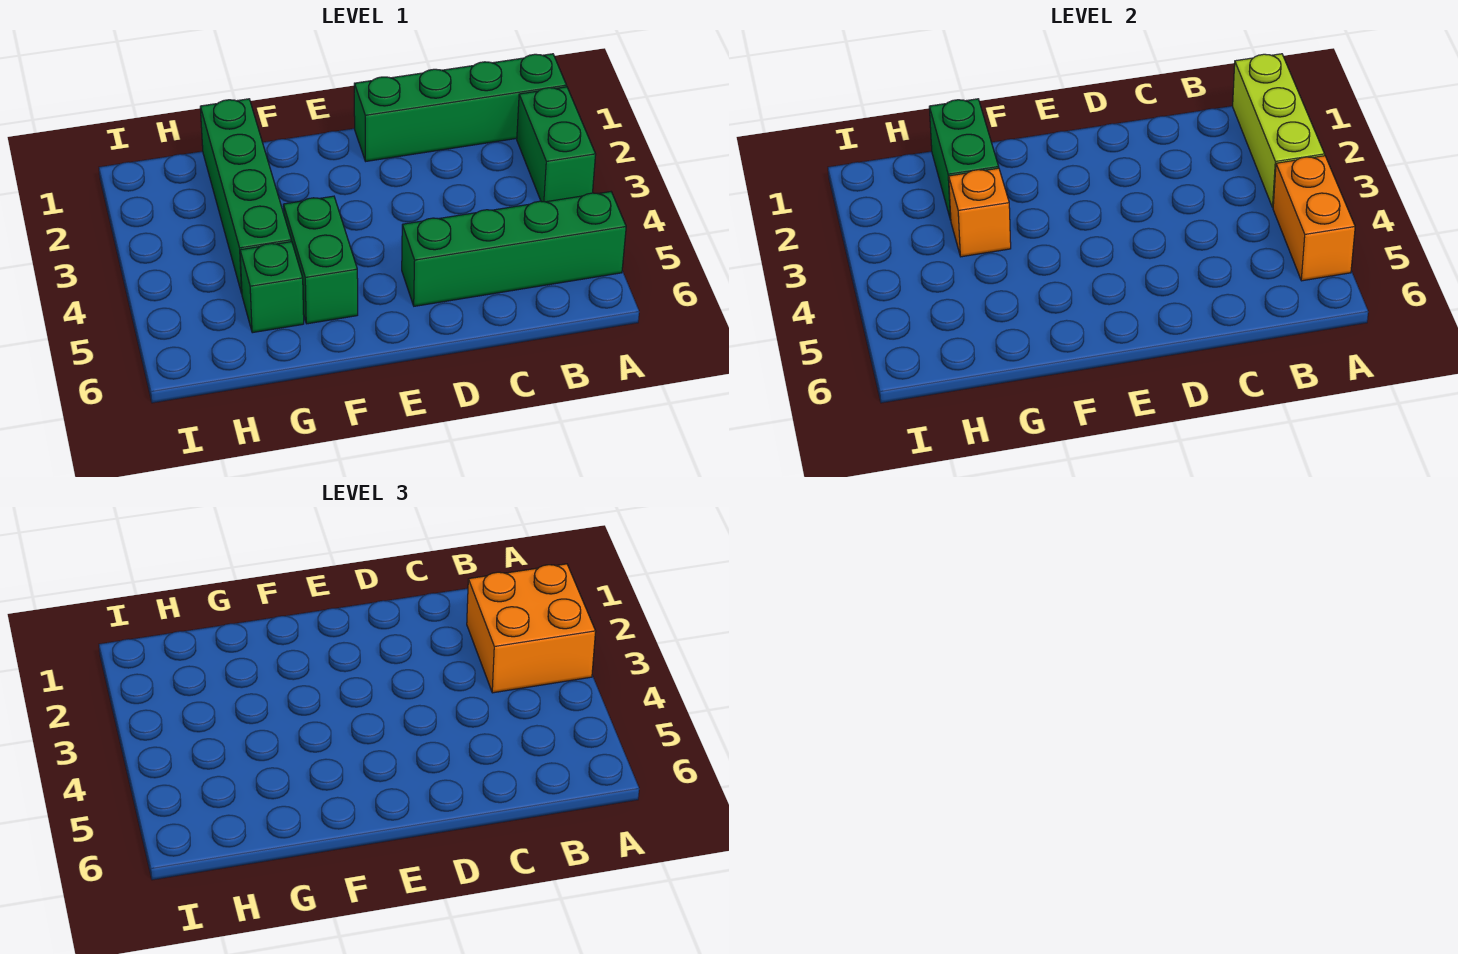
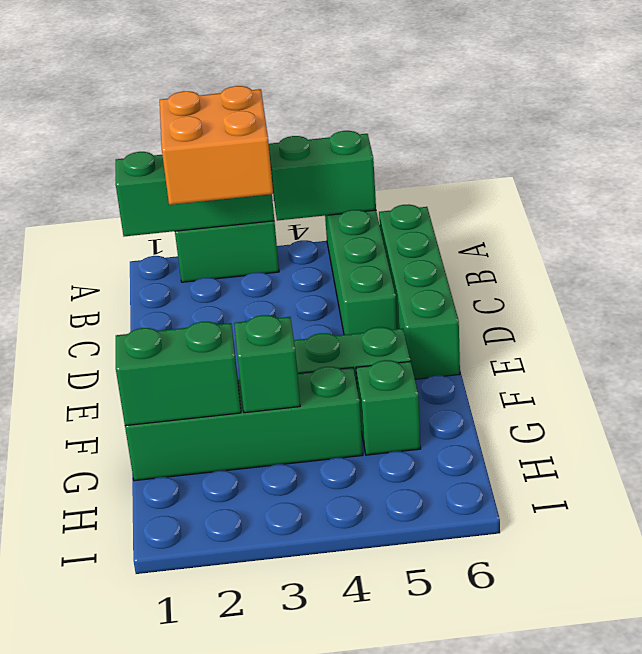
green 1x4 brick [354,54,566,161] -> green 1x4 brick moved to [379,205,460,379]
lime 1x3 brick [1233,54,1325,207] -> green 1x3 brick [116,152,274,236]
orange 1x2 brick [1273,156,1355,281] -> green 1x2 brick [269,131,376,221]
orange 1x1 brick [949,168,1011,257] -> green 1x1 brick [234,315,300,413]

